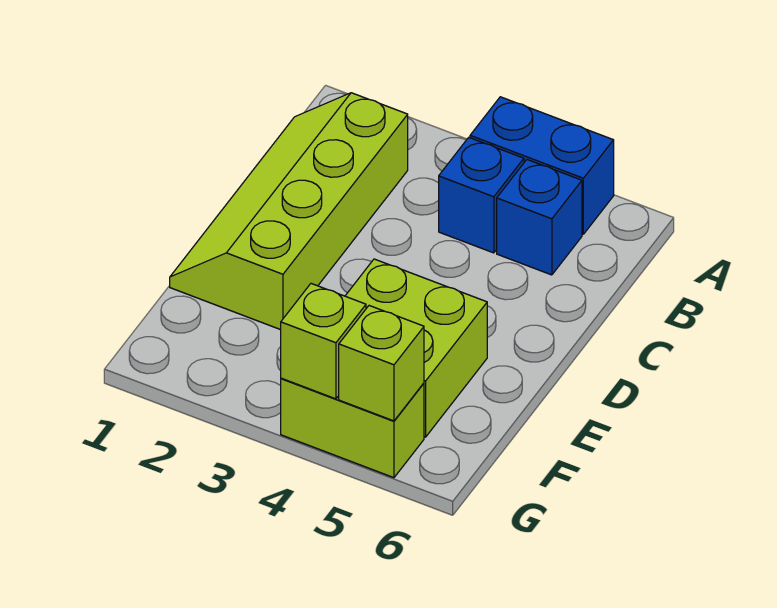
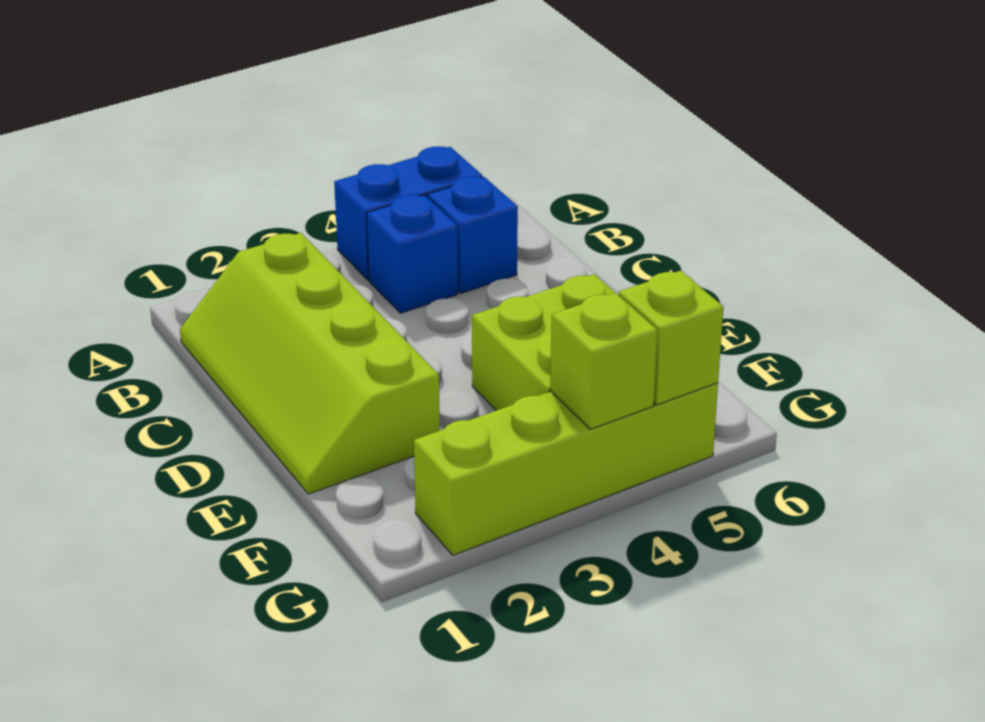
lime 1x2 brick [281,378,424,478] -> lime 1x4 brick [414,383,718,555]

